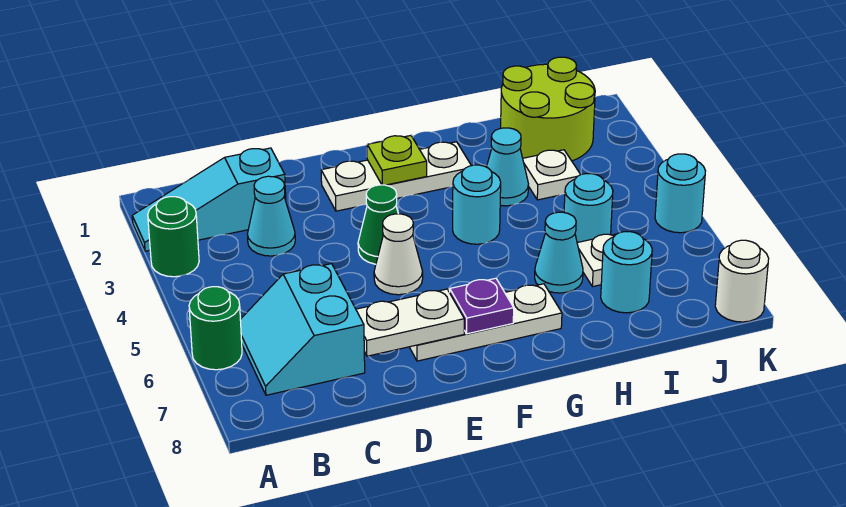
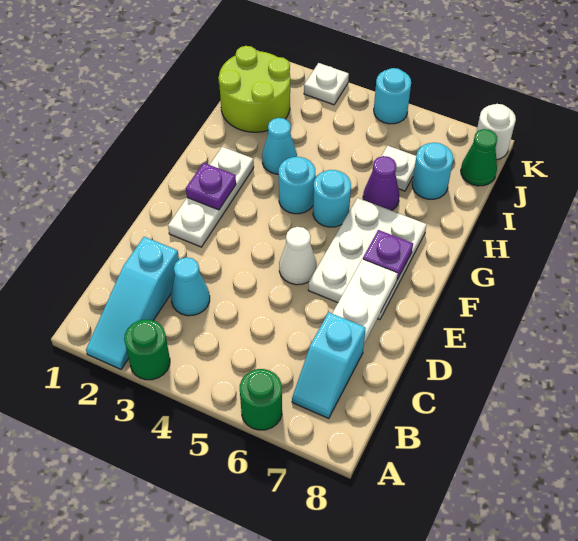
cyan 2x2 slope [240,264,365,395] -> cyan 1x2 slope [292,312,366,418]
green 1x1 cone [358,185,398,264] -> green 1x1 cone moved to [461,129,497,186]
white 1x3 plate [410,284,562,361] -> white 2x3 plate [308,198,427,320]
lime 1x1 plate [367,136,427,185] -> purple 1x1 plate [186,163,236,210]
cyan 1x1 cone [535,212,583,293] -> purple 1x1 cone [363,156,399,211]
white 1x1 plate [523,150,581,200] -> white 1x1 plate moved to [304,63,349,105]
cyan 1x1 round brick [564,174,613,243] -> cyan 1x1 round brick moved to [313,170,351,227]

